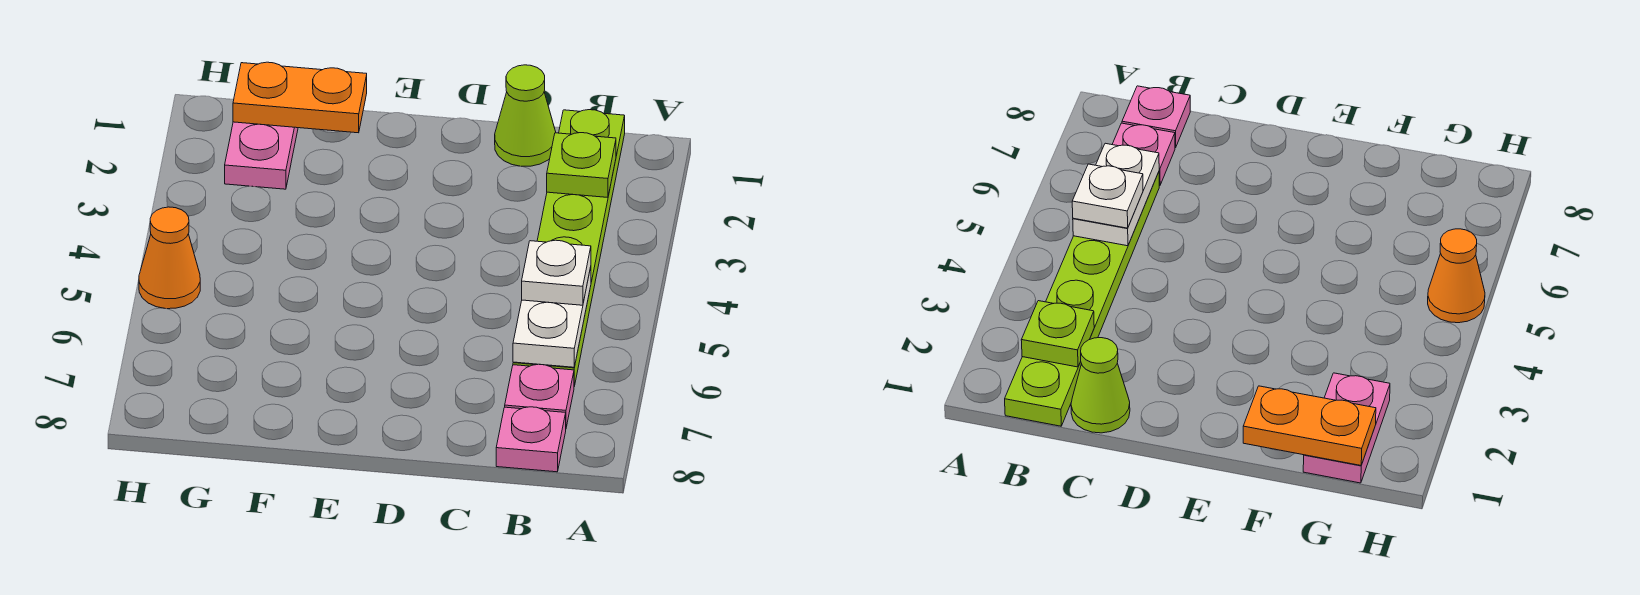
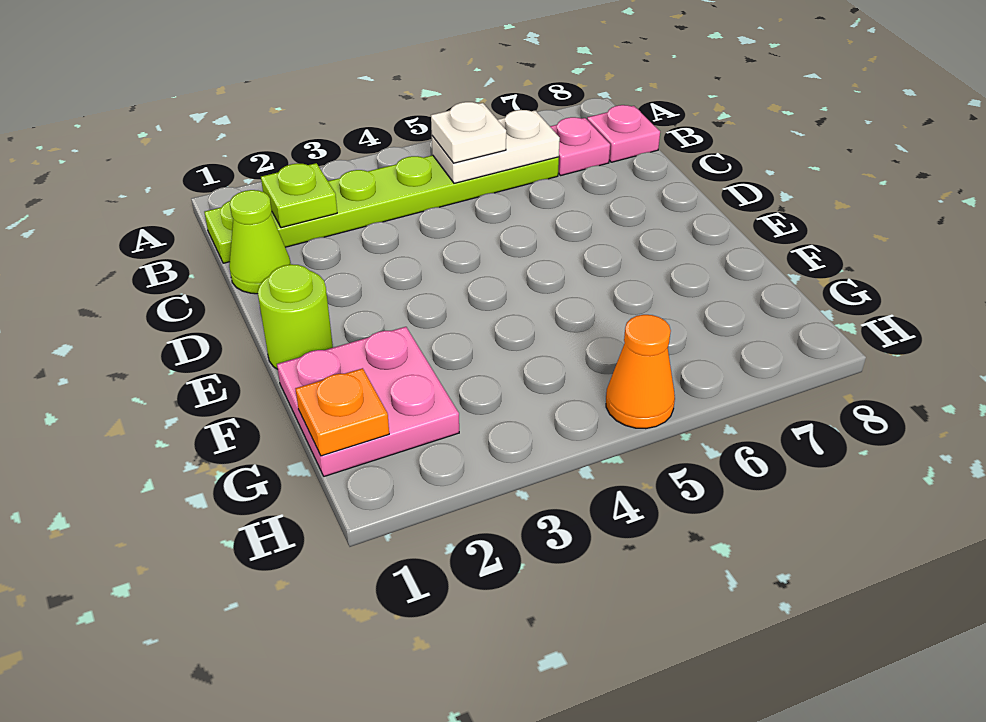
none -> lime 1x1 round brick [258,264,333,369]
orange 1x2 plate [233,62,367,133] -> orange 1x1 plate [295,368,389,456]
pink 1x2 plate [225,122,298,189] -> pink 2x2 plate [277,327,459,476]

